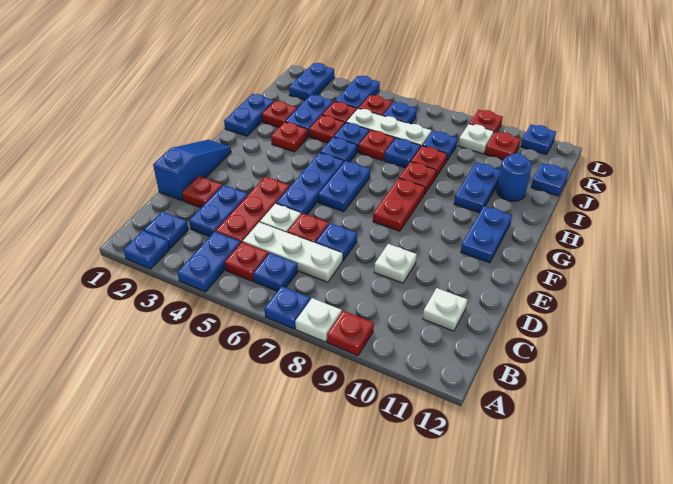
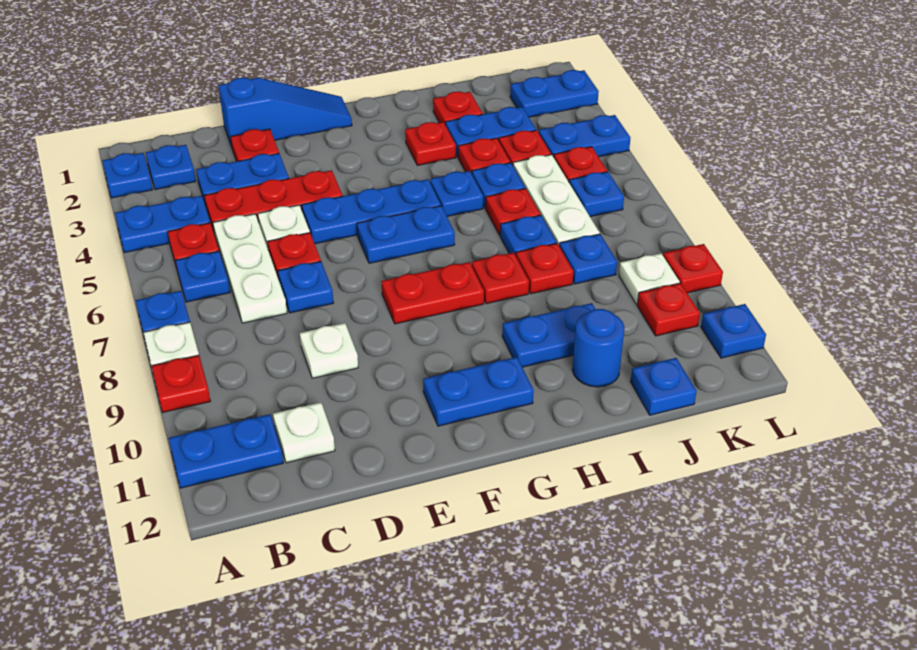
blue 1x2 plate [224,94,274,136] -> blue 1x2 plate moved to [169,414,283,488]

